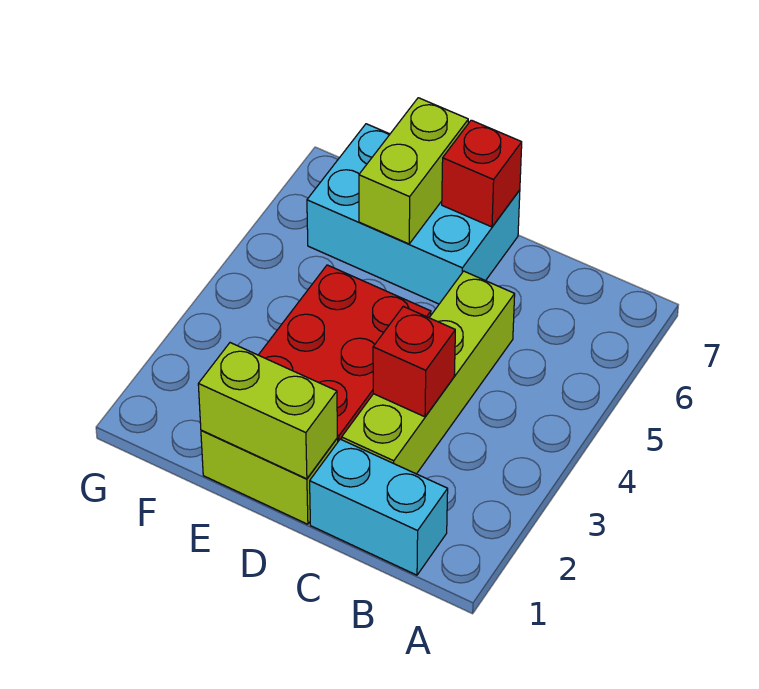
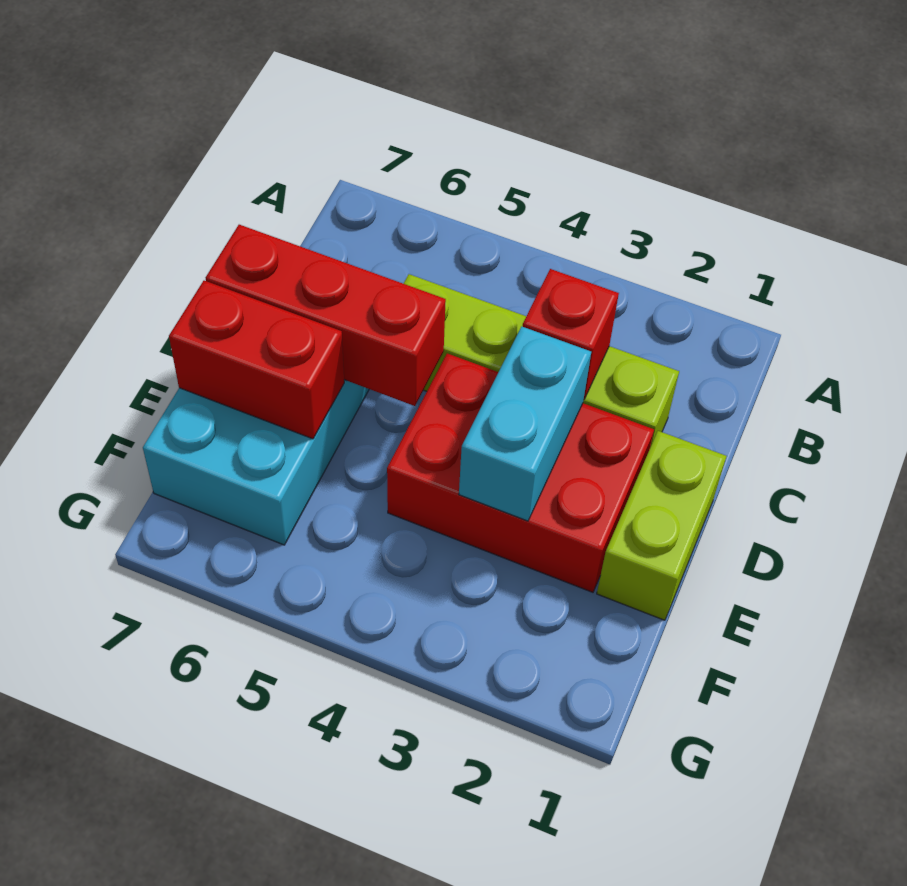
cyan 1x2 brick [310,439,448,575] -> cyan 1x2 brick moved to [459,327,591,521]
lime 1x2 brick [198,343,337,479] -> none
red 1x1 brick [442,120,522,227] -> red 1x3 brick [206,225,446,406]
lime 1x2 brick [359,98,468,244] -> red 1x2 brick [169,281,344,439]

